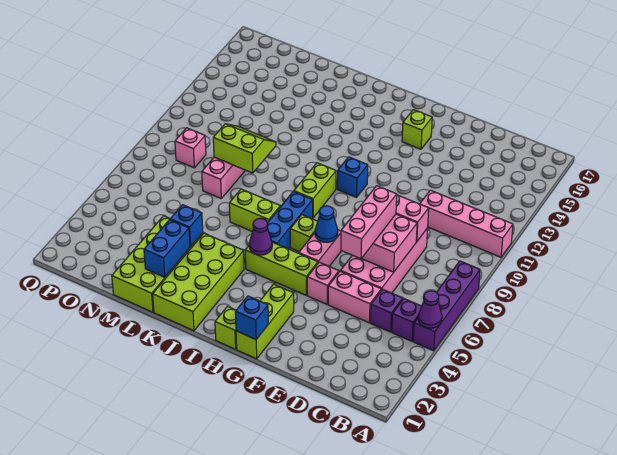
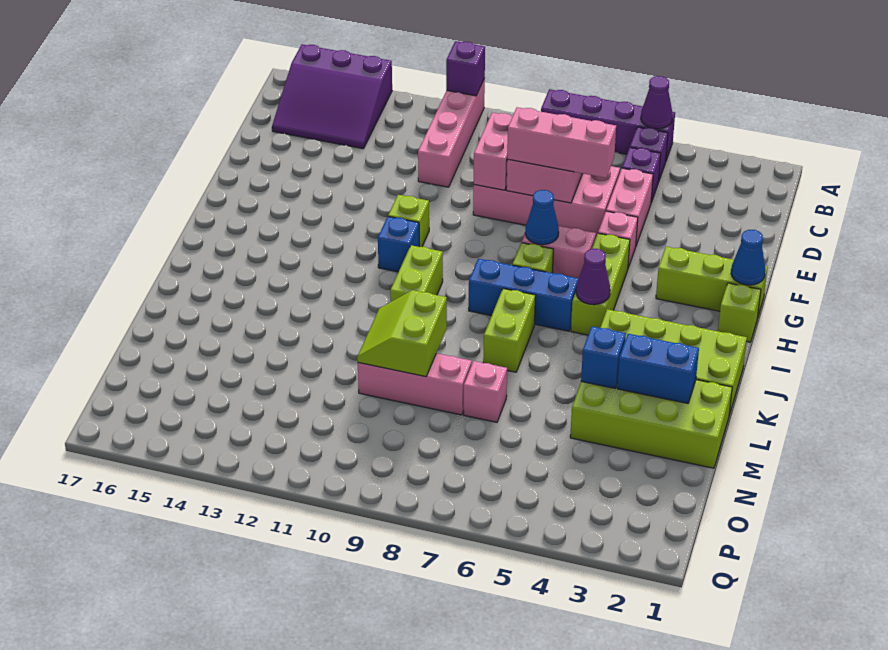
none -> purple 1x1 brick [446,41,485,96]
none -> purple 3x3 slope [272,44,392,149]
blue 1x1 brick [235,296,268,339] -> blue 1x1 cone [731,230,765,285]
lime 1x1 brick [402,110,432,149] -> lime 1x1 brick moved to [388,195,429,247]
lime 1x2 brick [294,163,336,218] -> lime 1x2 brick turned to [390,245,443,302]
pink 1x1 brick [175,128,206,168] -> pink 1x1 brick moved to [464,361,507,422]

